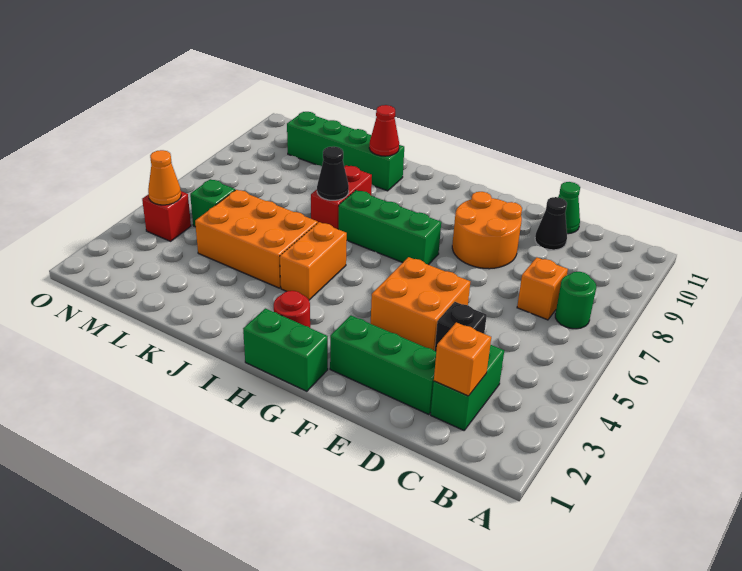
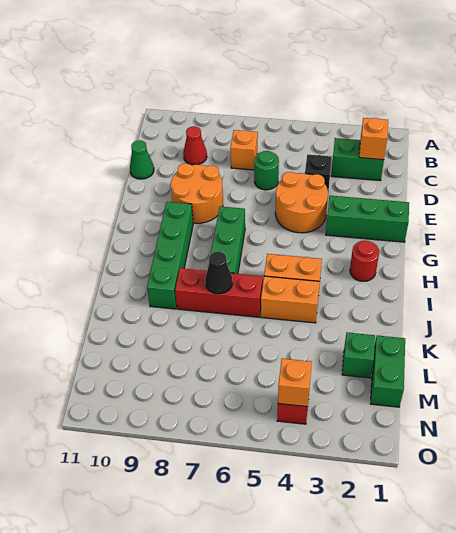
green 1x1 round brick [555,272,596,329] -> green 1x1 round brick moved to [254,151,279,190]
green 1x3 brick [330,315,436,415] -> green 1x3 brick turned to [326,196,409,242]
black 1x1 cone [535,197,567,250] -> none
orange 2x2 brick [371,257,470,351] -> orange 2x2 round brick [275,172,328,233]
green 1x2 brick [243,308,328,391] -> green 1x2 brick moved to [370,336,405,407]
orange 2x3 brick [195,190,318,288] -> orange 1x2 brick [261,276,320,323]
red 1x2 brick [311,165,372,229] -> red 1x3 brick [175,268,263,317]
green 1x4 brick [287,112,404,191] -> green 1x4 brick moved to [147,202,193,309]
red 1x1 cone [369,105,399,156] -> red 1x1 cone moved to [183,126,207,165]
green 1x1 brick [190,179,235,227] -> green 1x1 brick moved to [342,333,375,378]
orange 1x1 cone [148,150,181,205] -> orange 1x1 brick [278,358,312,407]

